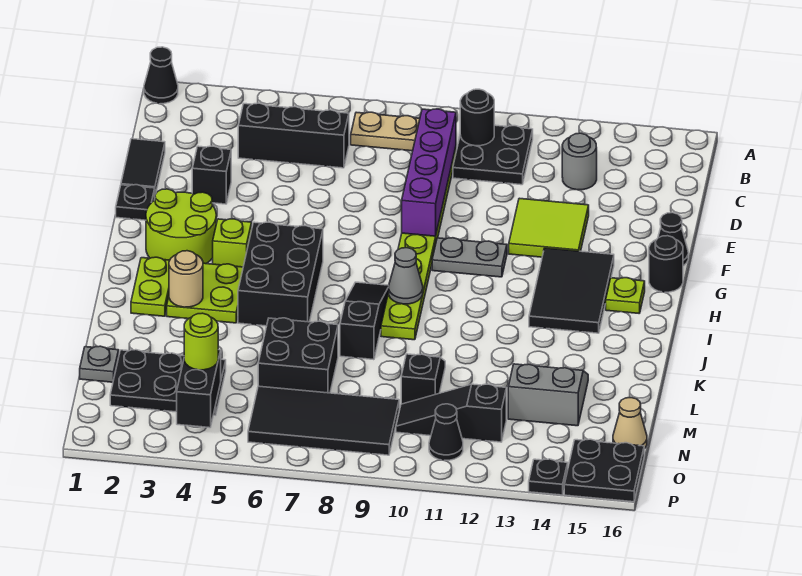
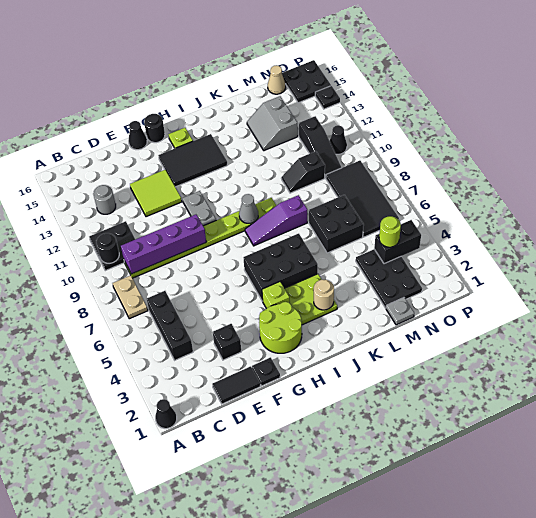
lime 1x2 plate [131,257,170,316] -> none
black 1x3 slope [340,282,389,360] -> purple 1x3 slope [245,195,307,246]

